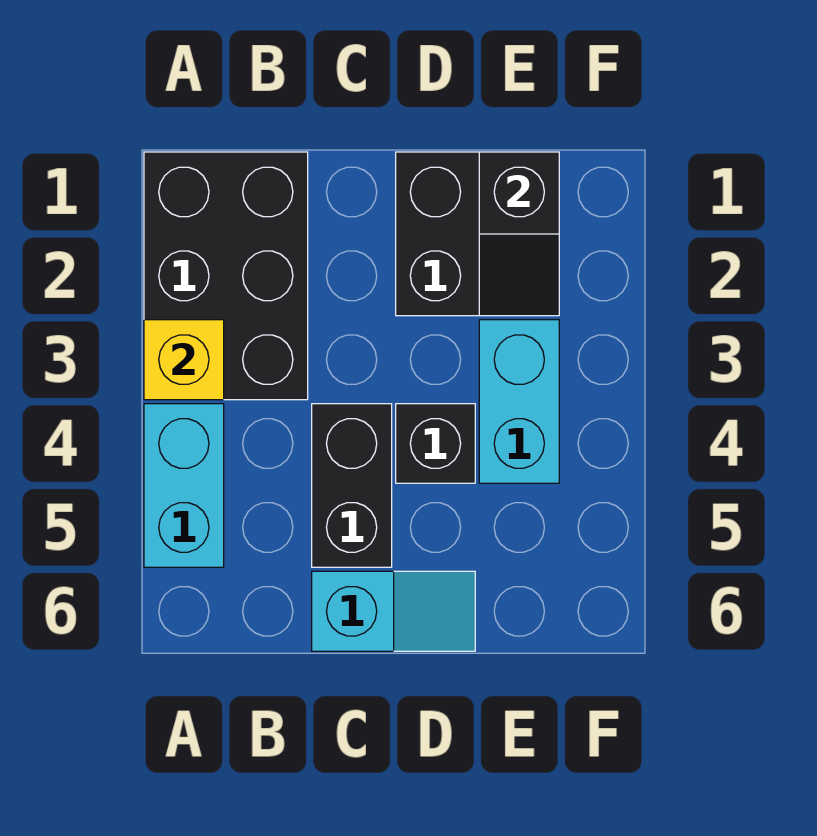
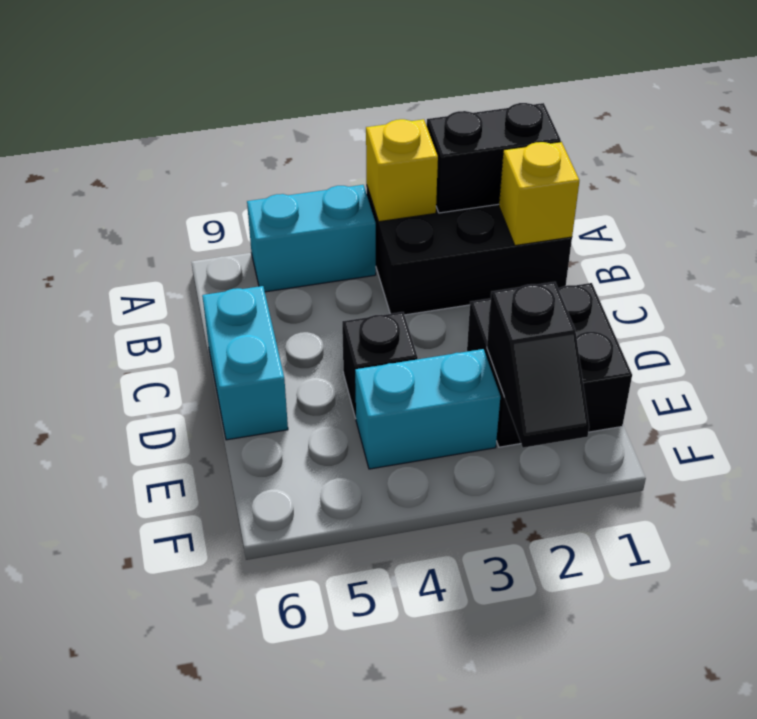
none -> yellow 1x1 brick [499,142,579,246]
black 1x2 brick [312,404,392,567] -> black 1x2 brick moved to [427,103,561,213]
cyan 1x2 slope [312,571,475,651] -> cyan 1x2 brick [202,286,288,440]
black 1x2 slope [479,152,559,316] -> black 1x2 slope turned to [487,282,589,448]

